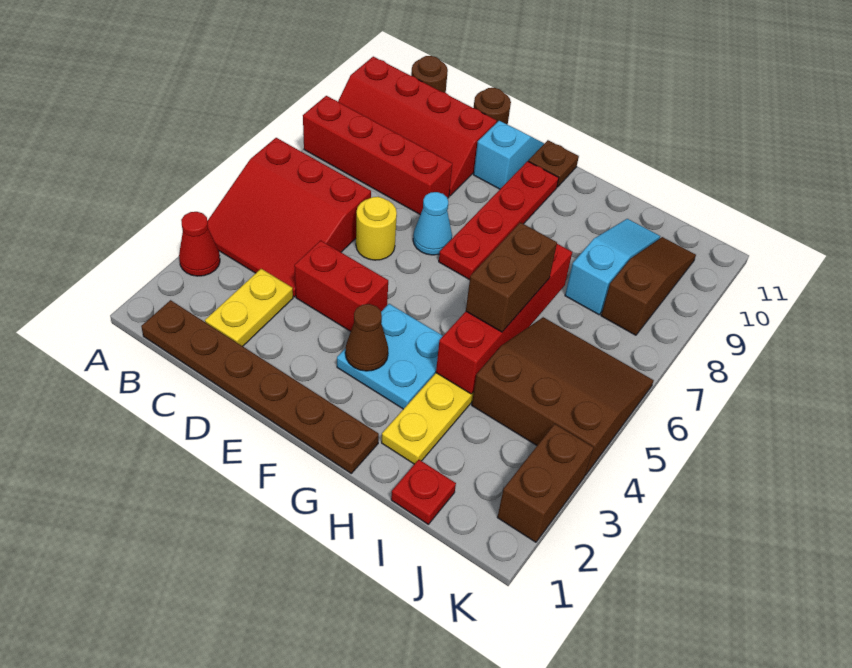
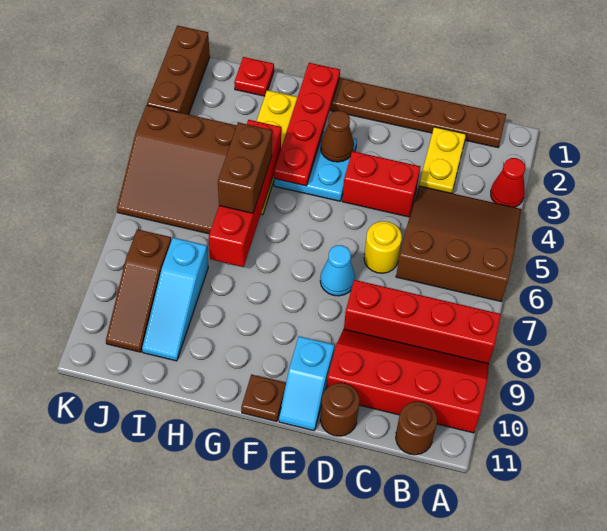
red 3x3 slope [207,138,371,297] -> brown 3x3 slope [396,186,522,302]
red 1x4 plate [439,161,559,280] -> red 1x4 plate moved to [274,63,340,186]
brown 1x2 brick [497,424,594,542] -> brown 1x3 brick [147,26,210,115]

